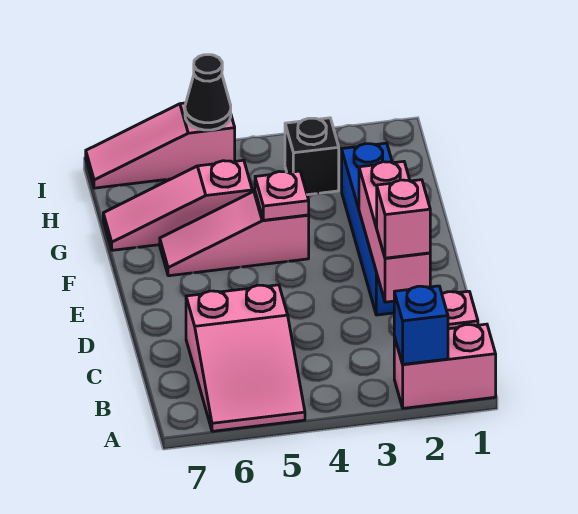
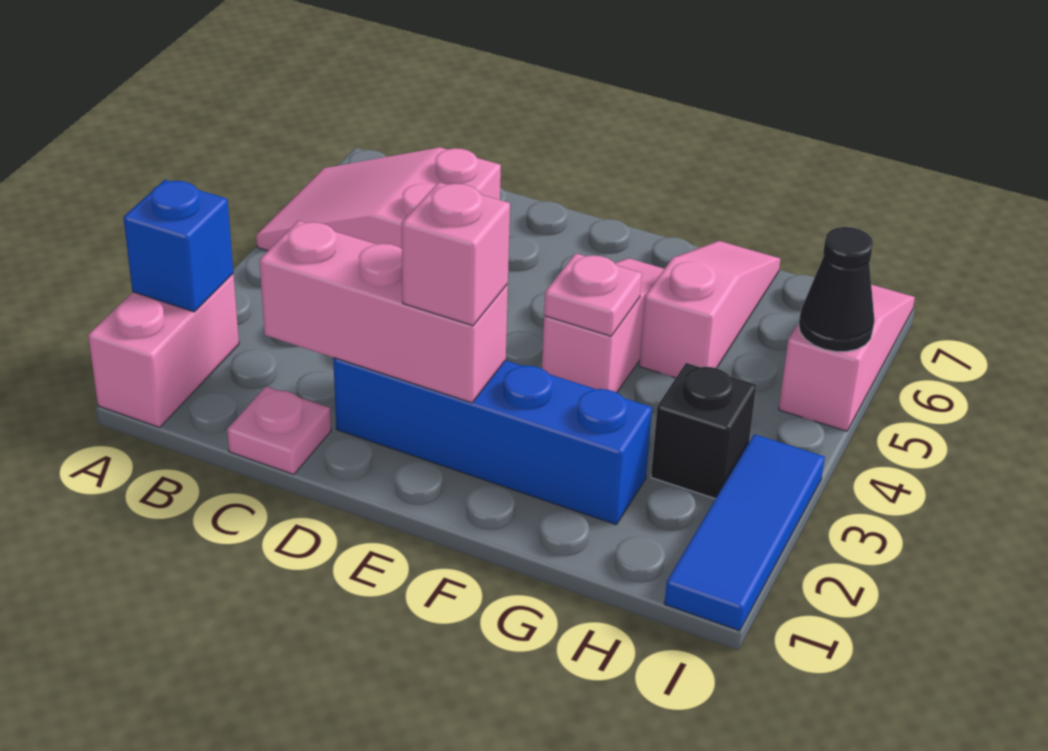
pink 1x1 brick [377,180,430,258] -> pink 1x1 brick moved to [401,182,510,326]
none -> blue 1x3 tile [664,434,825,631]

